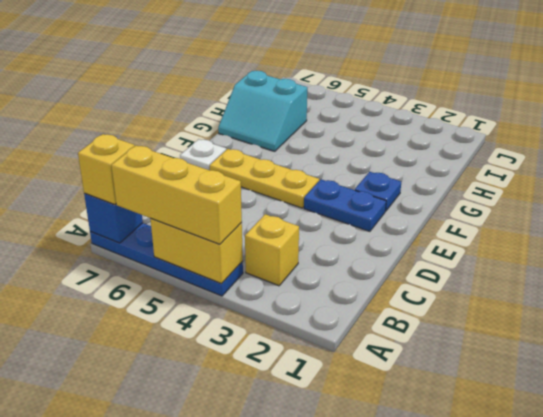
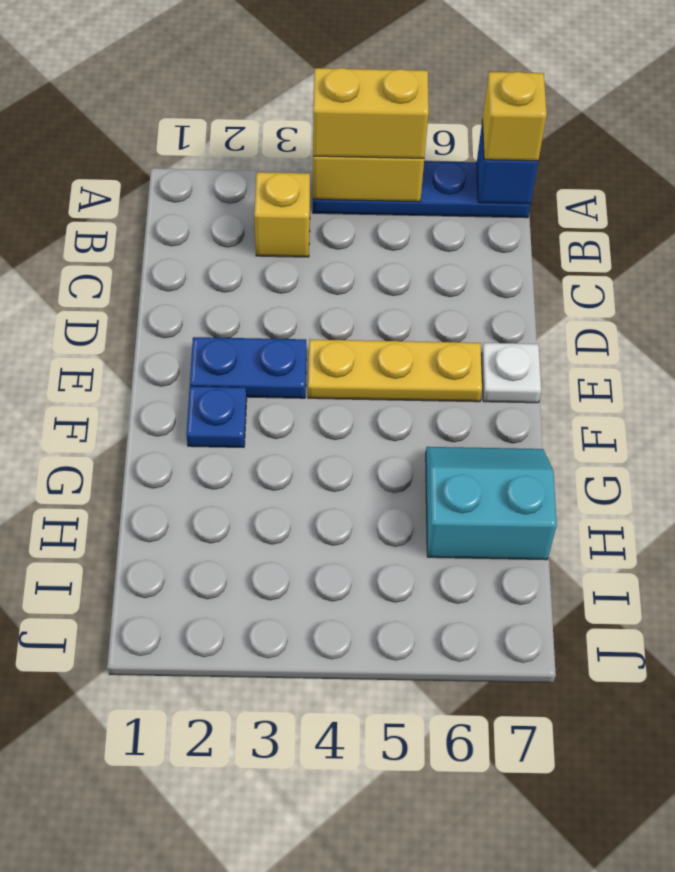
yellow 1x3 brick [111,145,242,244] -> yellow 1x2 brick [313,68,429,158]

